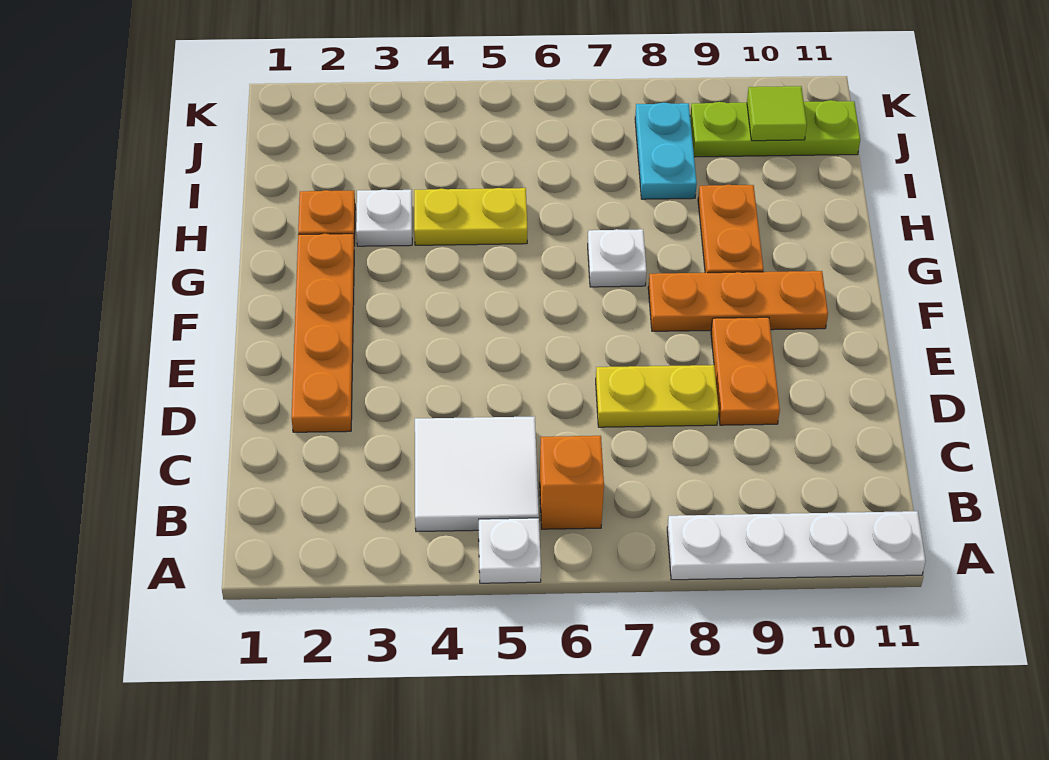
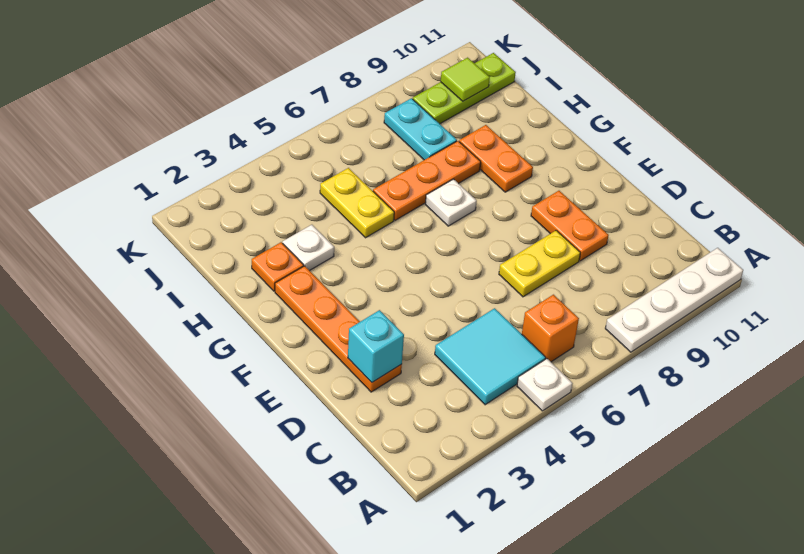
white 2x2 tile [415,416,539,532] -> cyan 2x2 tile [435,308,546,405]
none -> cyan 1x1 brick [348,310,404,382]
orange 1x3 plate [648,271,828,331] -> orange 1x3 plate moved to [373,141,481,220]
yellow 1x2 plate [414,188,528,245] -> yellow 1x2 plate turned to [320,168,394,238]

